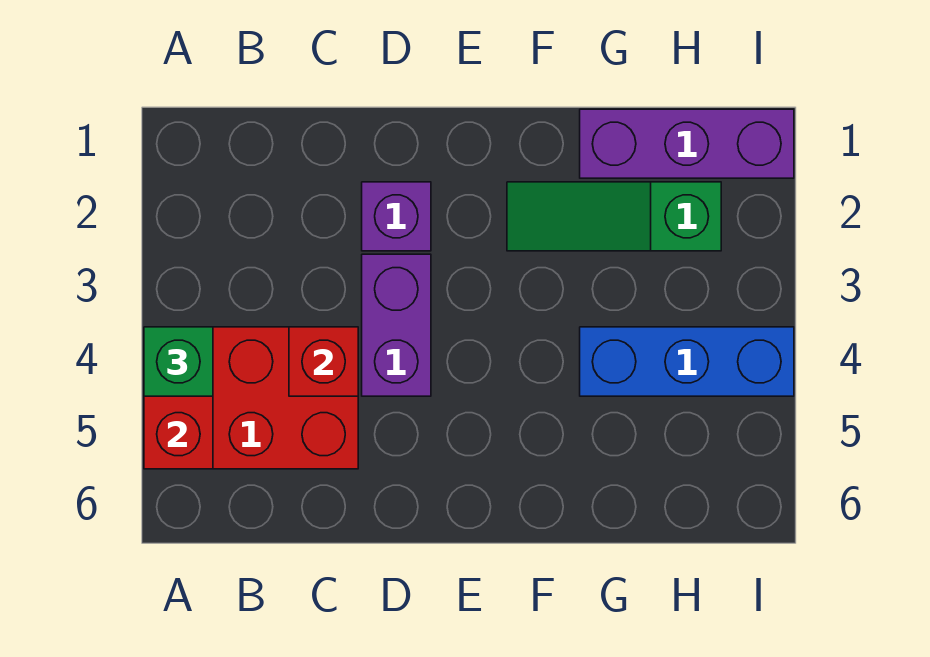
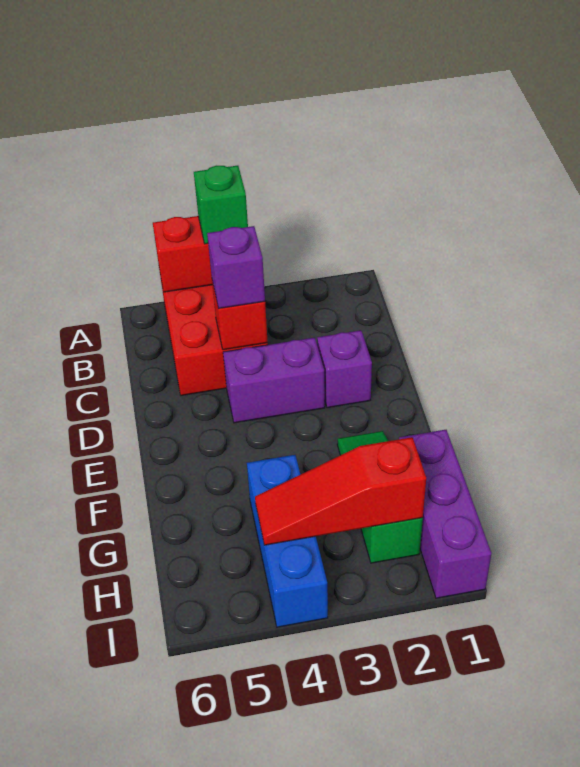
none -> purple 1x1 brick [207,226,265,309]
none -> red 1x3 slope [255,437,426,545]

